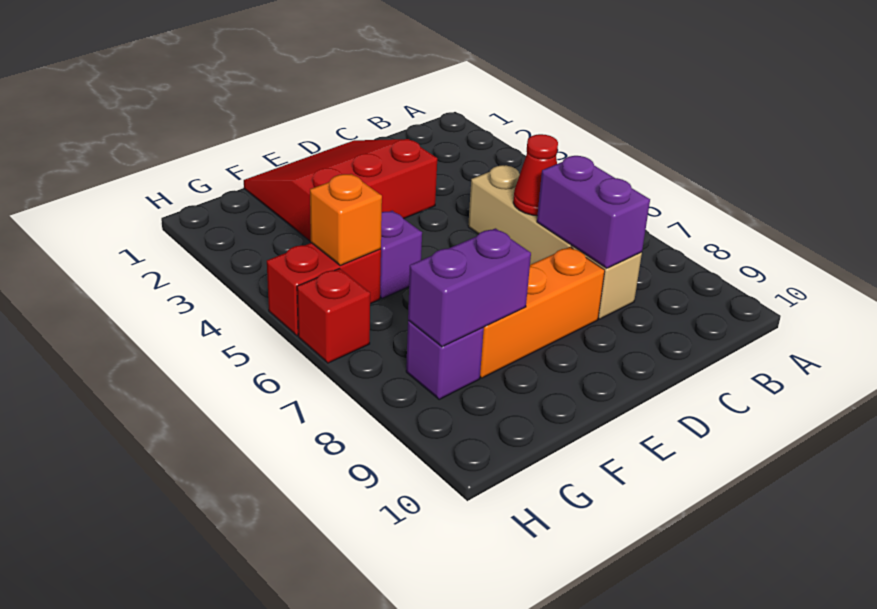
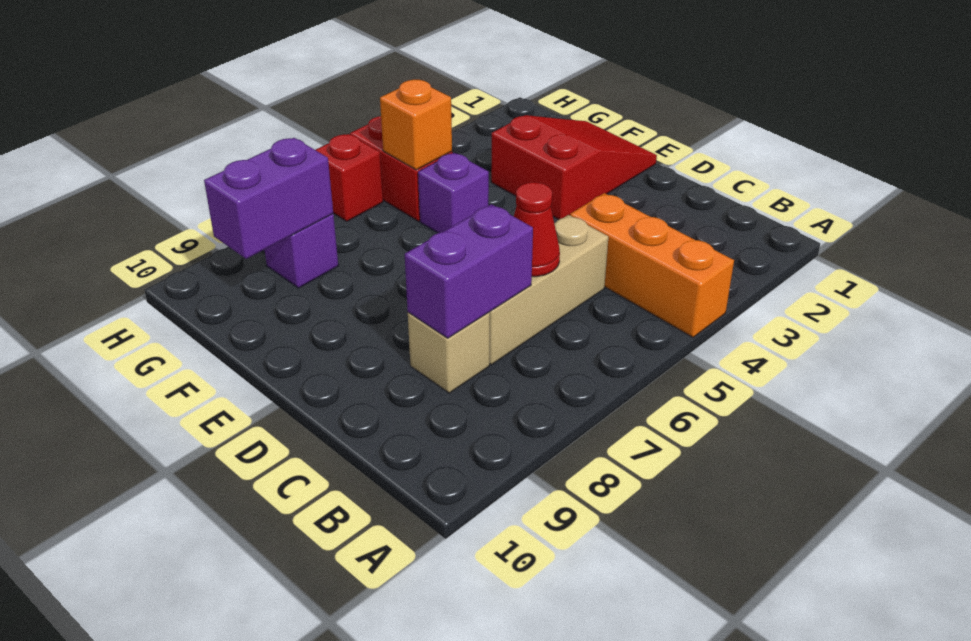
red 3x3 slope [244,139,437,242] -> red 2x3 slope [491,115,657,220]
orange 1x3 brick [480,247,605,378] -> orange 1x3 brick moved to [570,193,734,337]
purple 1x2 brick [408,228,531,347] -> purple 1x2 brick turned to [204,138,333,259]

